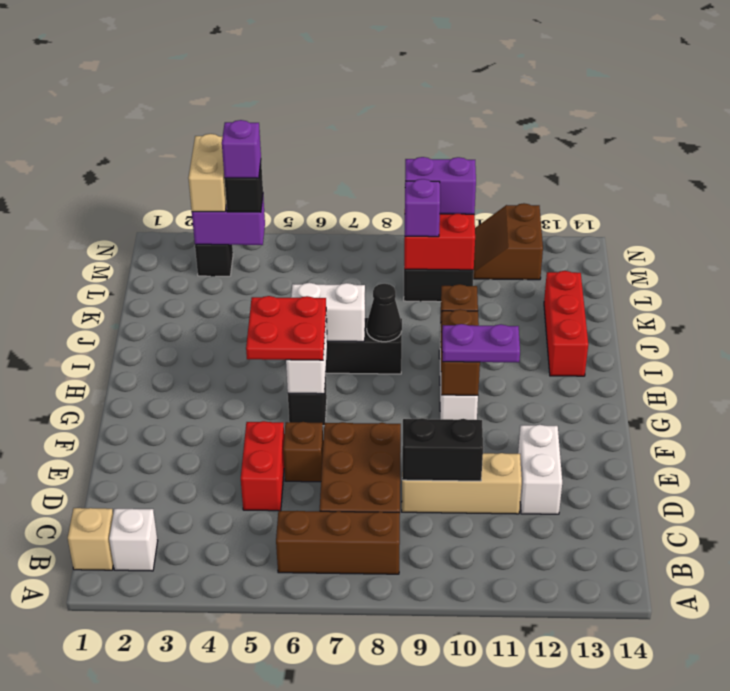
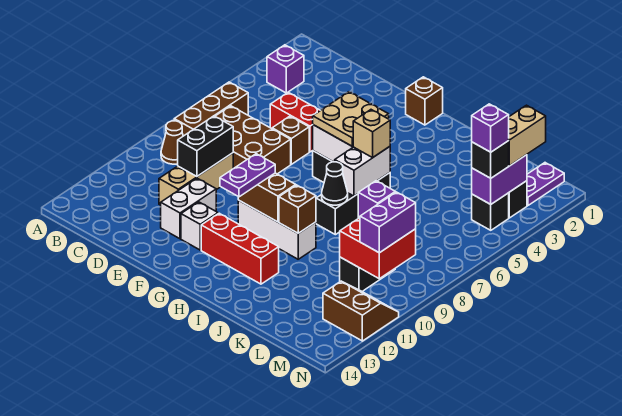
tan 1x1 brick [68,508,113,570] -> tan 1x1 brick moved to [353,110,390,158]
white 1x1 brick [109,509,158,571] -> white 1x1 brick moved to [181,202,218,250]
none -> purple 1x1 brick [267,45,304,93]
none -> brown 1x1 cone [161,121,183,164]
white 1x2 brick [518,425,562,514] -> white 1x2 brick turned to [161,178,216,239]
none -> brown 1x1 brick [406,77,443,125]
red 2x2 plate [246,296,326,360] -> tan 2x2 plate [313,92,389,146]
red 1x3 brick [544,271,588,376] -> red 1x3 brick moved to [201,213,279,284]
none -> purple 1x2 plate [527,163,564,206]
tan 1x2 brick [188,134,226,212] -> tan 1x2 brick turned to [509,105,546,166]
none -> black 1x1 brick [472,193,509,230]

